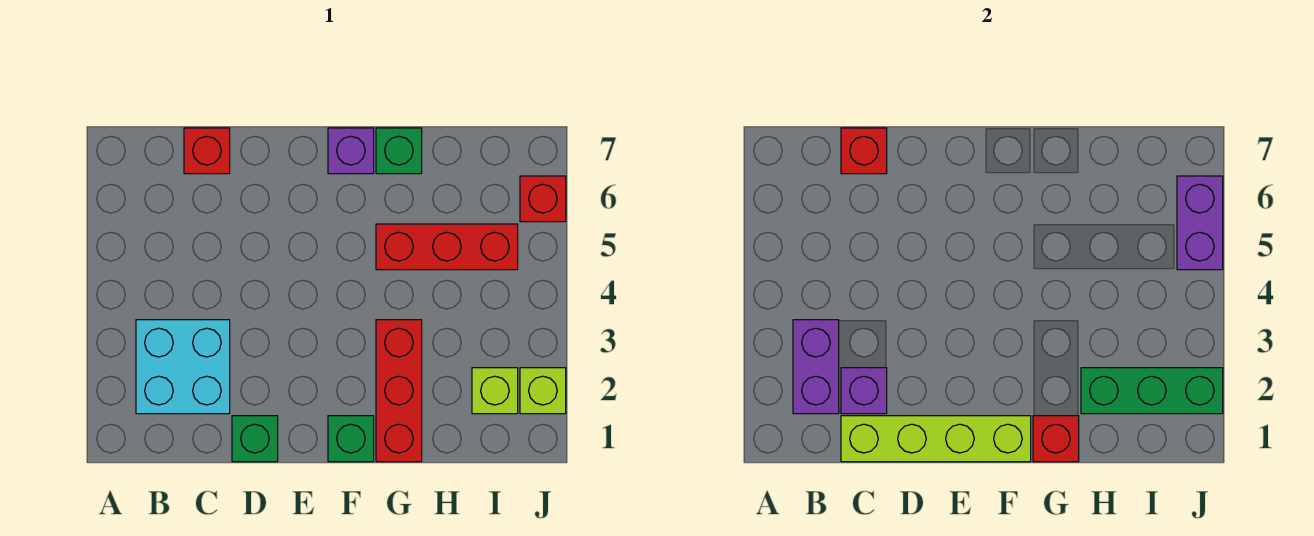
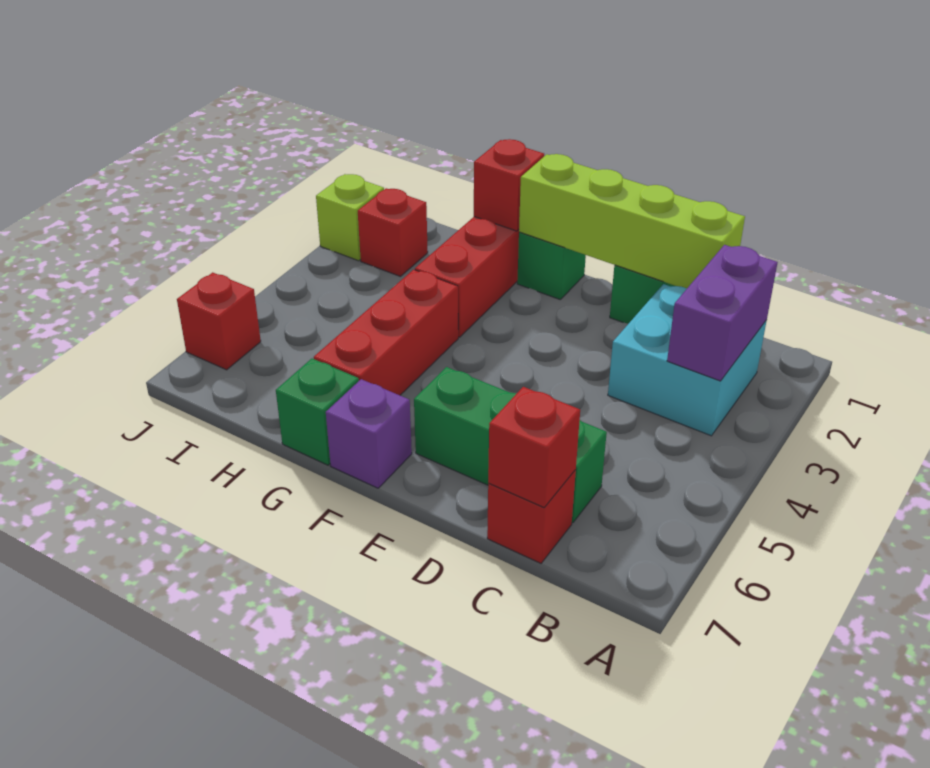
purple 1x1 brick [841,368,887,414] -> none
red 1x3 brick [376,224,518,270] -> red 1x3 brick turned to [314,270,458,395]
green 1x3 brick [1081,368,1223,414] -> green 1x3 brick moved to [414,367,607,523]
lime 1x1 brick [472,368,518,414] -> red 1x1 brick [358,188,428,277]
purple 1x2 brick [1177,176,1223,270] -> none

